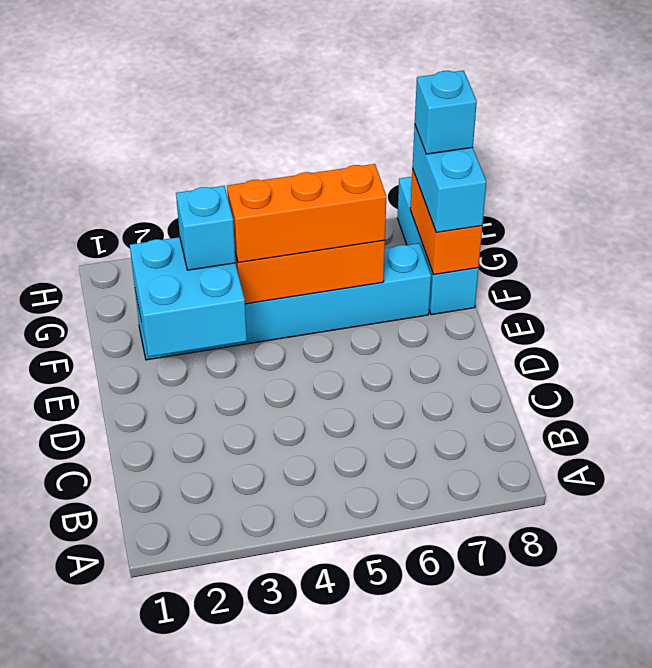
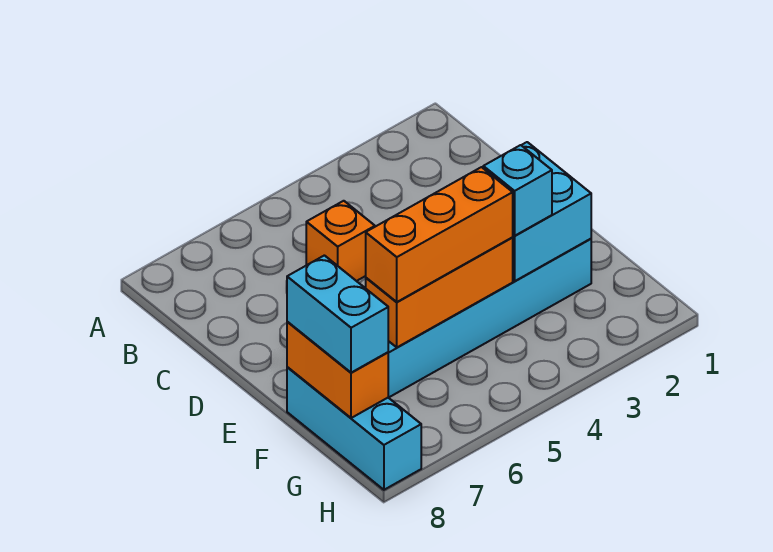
none -> orange 1x1 brick [306,201,375,281]
cyan 1x1 brick [415,71,477,154] -> none

